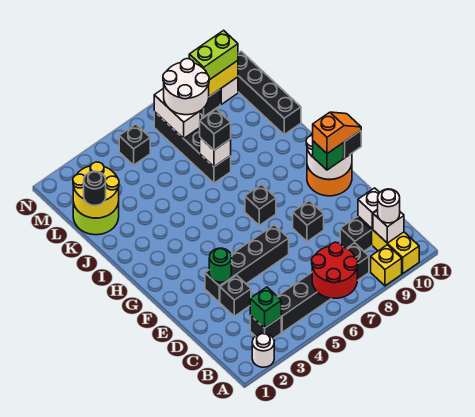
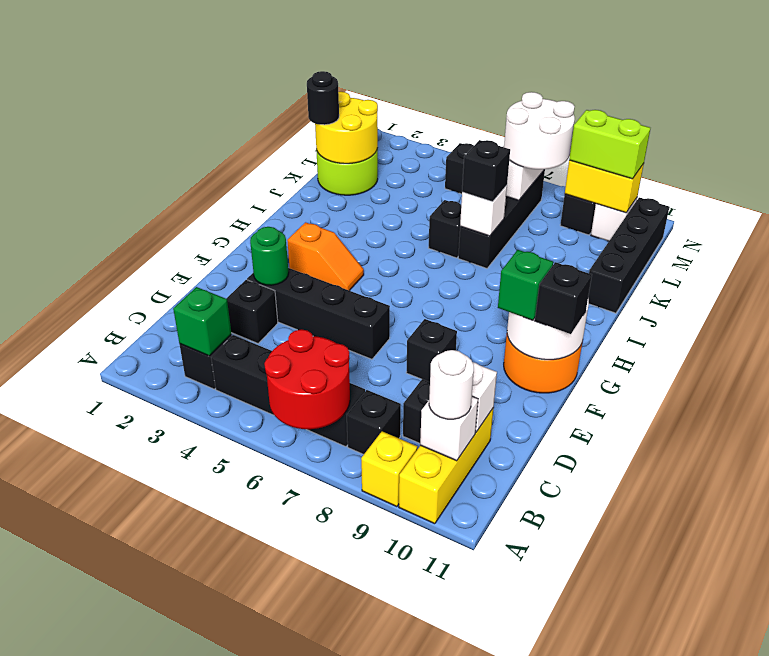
white 1x1 round brick [252,333,274,367] -> none
orange 1x2 slope [313,112,361,154] -> orange 1x2 slope moved to [287,222,364,291]
black 1x1 brick [245,185,276,225] -> black 1x1 brick moved to [429,200,461,258]

